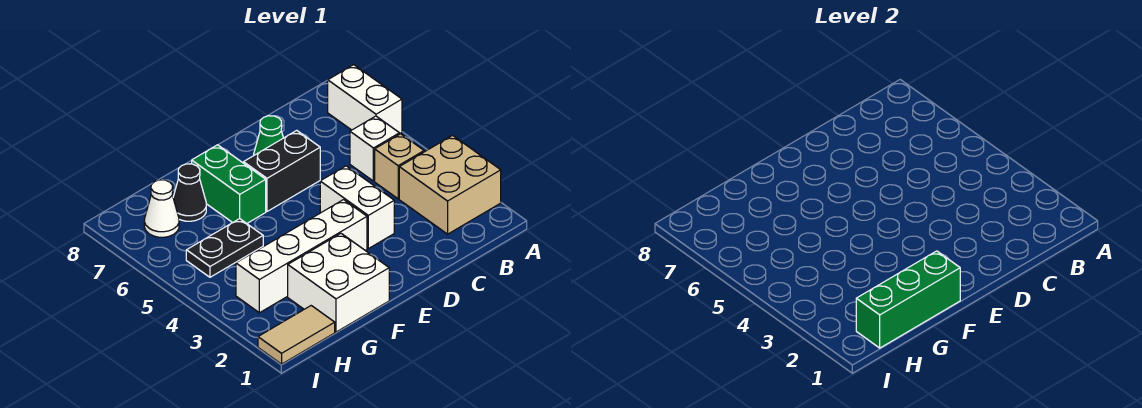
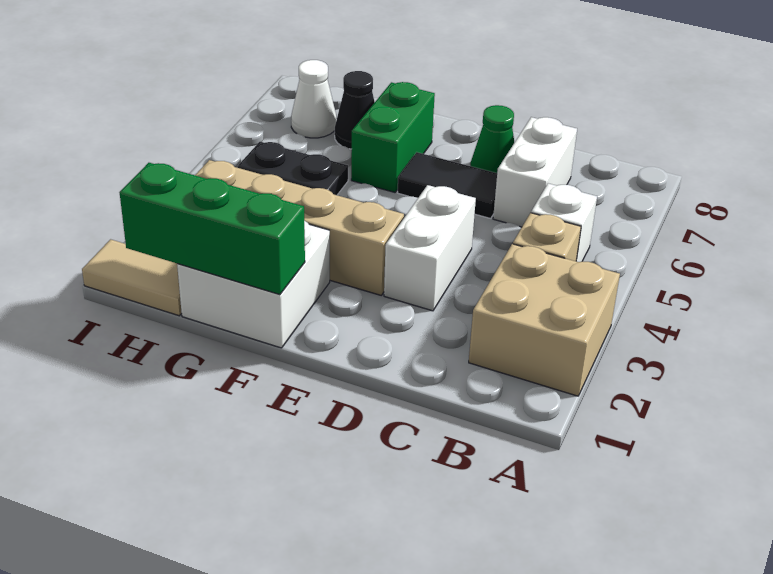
white 1x2 brick [328,65,402,134] -> white 1x2 brick moved to [493,117,577,227]
black 1x2 brick [244,130,320,211] -> black 1x2 tile [398,152,497,218]
white 1x4 brick [236,200,367,313] -> tan 1x4 brick [195,160,404,295]

